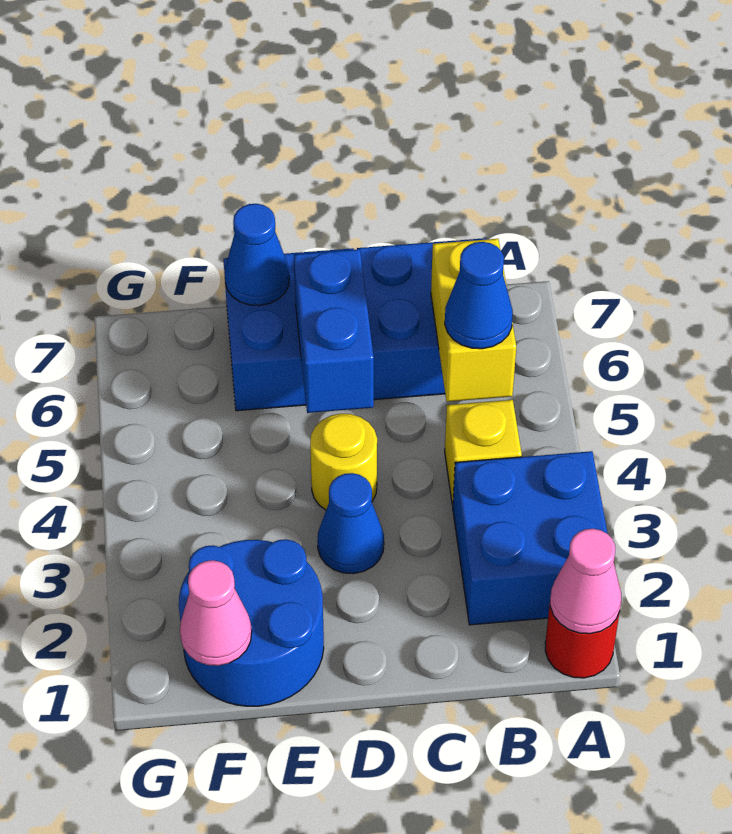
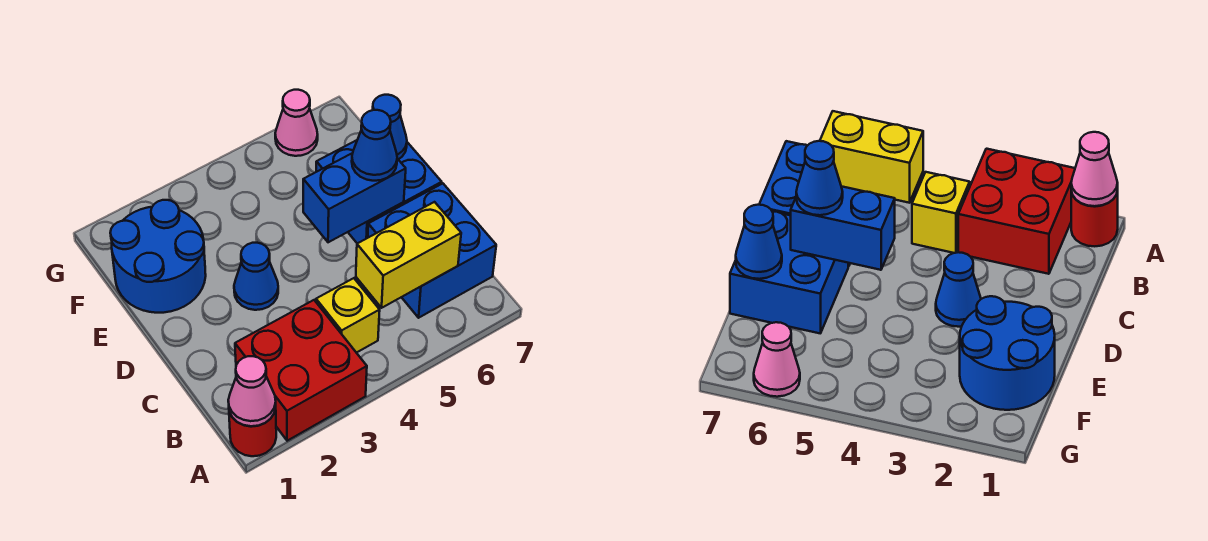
blue 2x2 brick [453,451,608,625] -> red 2x2 brick [235,300,367,441]
blue 1x1 cone [445,242,513,349] -> blue 1x1 cone moved to [352,110,397,181]
yellow 1x1 round brick [310,414,377,510] -> none
pink 1x1 cone [180,560,252,666] -> pink 1x1 cone moved to [275,90,318,156]

